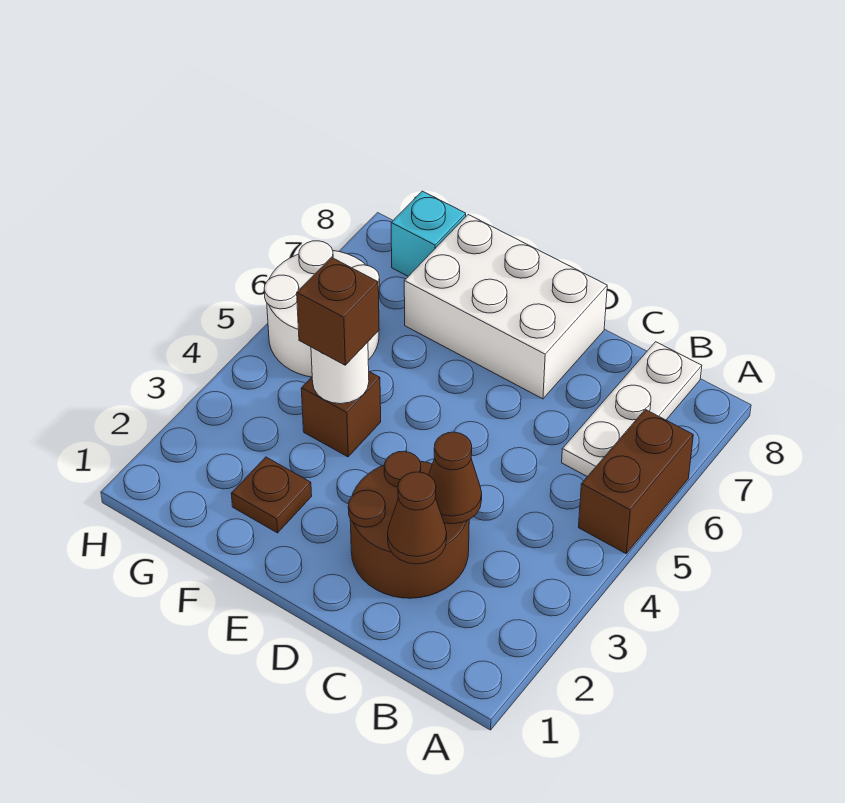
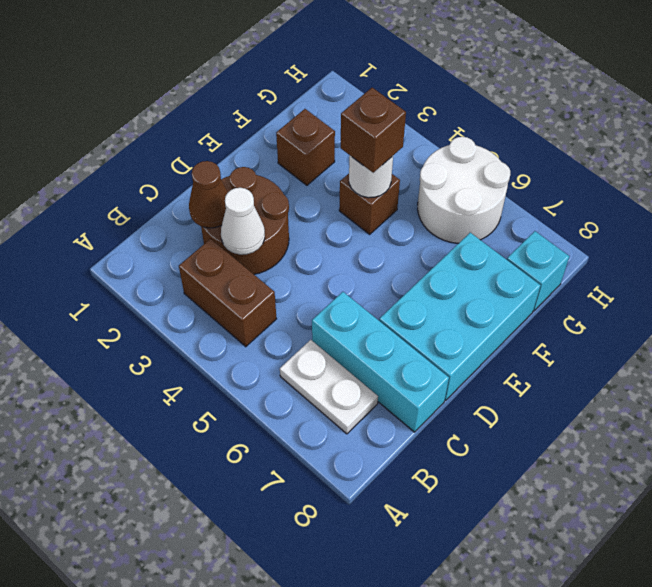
brown 1x2 brick [579,409,693,554] -> brown 1x2 brick moved to [179,239,277,347]
white 1x3 plate [562,342,702,477] -> white 1x2 plate [280,340,378,434]
brown 1x1 cone [429,432,482,524] -> white 1x1 cone [221,188,265,255]
none -> cyan 1x3 brick [312,292,449,432]
white 2x3 brick [404,215,607,399] -> cyan 2x3 brick [379,233,541,400]
brown 1x1 plate [231,457,312,533] -> brown 1x1 brick [276,109,335,185]

